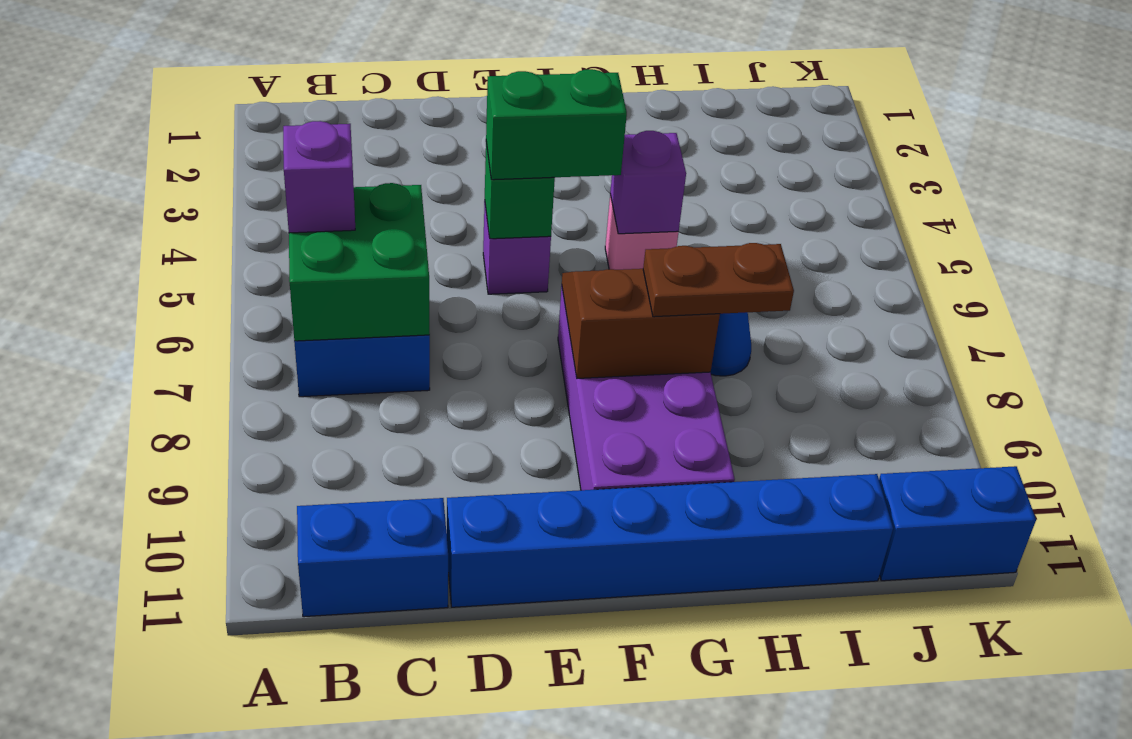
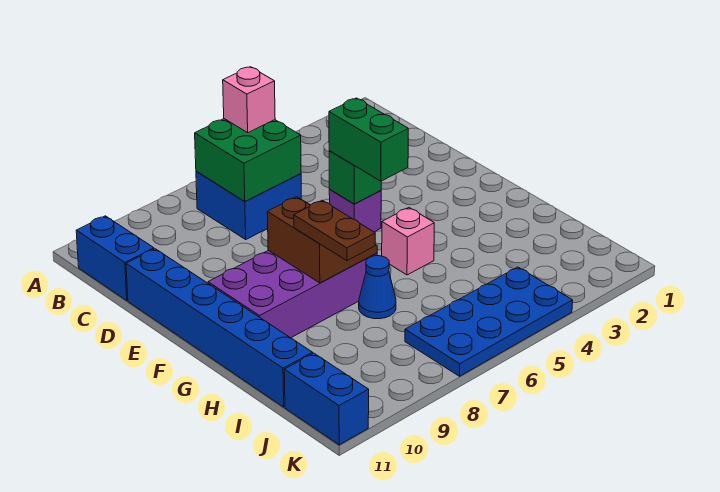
purple 1x1 brick [283,121,355,233] -> pink 1x1 brick [223,67,275,133]
purple 1x1 brick [610,131,686,234] -> none
none -> blue 2x4 plate [405,267,573,376]

